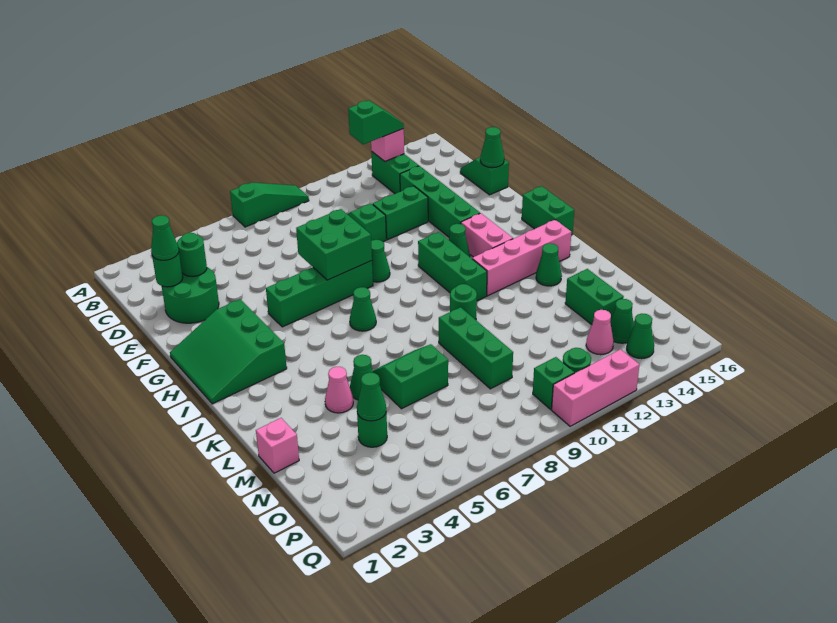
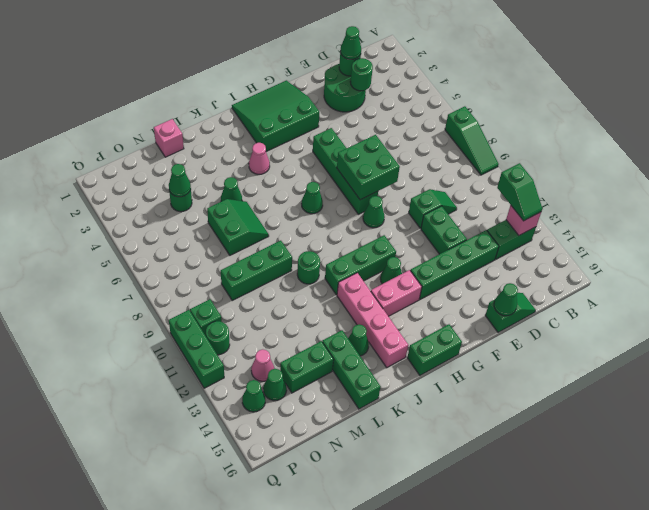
pink 1x1 cone [325,367,353,413] -> pink 1x1 cone moved to [249,143,270,174]
none -> green 1x3 brick [322,330,381,409]
pink 1x3 brick [552,349,639,426] -> green 1x3 brick [169,310,224,388]

